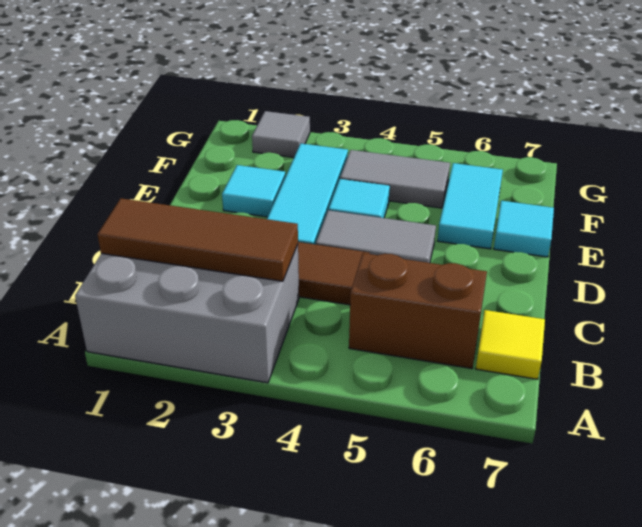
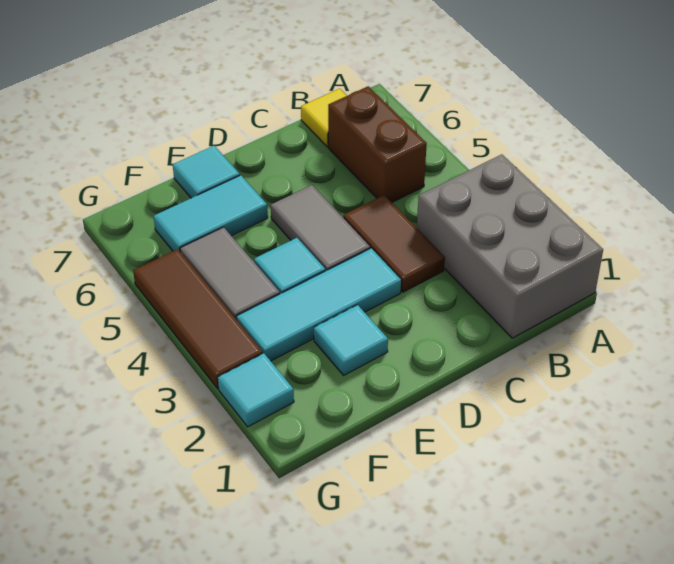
brown 1x3 tile [97,198,298,281] -> brown 1x3 tile moved to [133,249,263,389]
grey 1x1 tile [252,111,310,157] -> cyan 1x1 tile [218,353,294,427]

